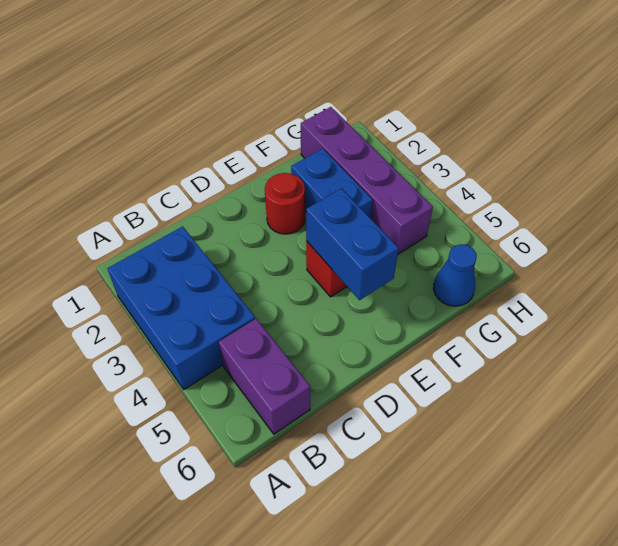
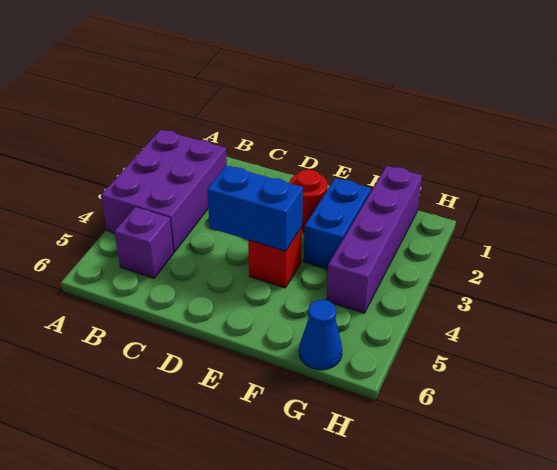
blue 2x3 brick [107,226,255,389] -> purple 2x3 brick [101,130,227,252]
purple 1x2 brick [219,319,310,434] -> purple 1x1 brick [114,207,173,278]
blue 1x2 brick [306,188,399,300] -> blue 1x2 brick turned to [207,165,303,251]

